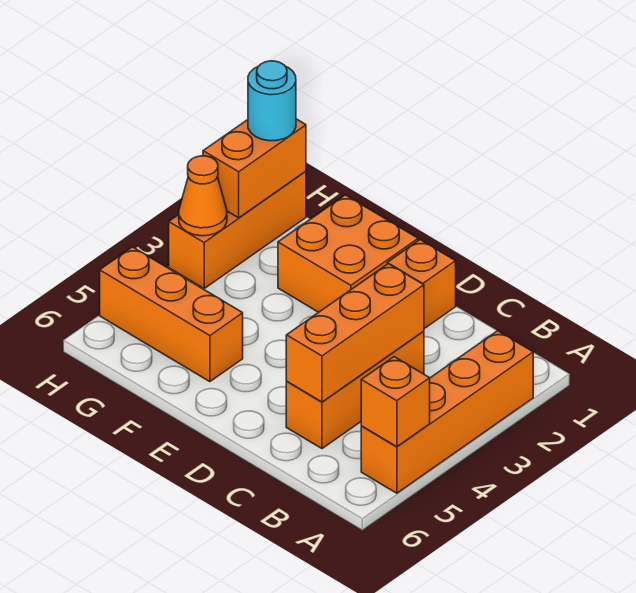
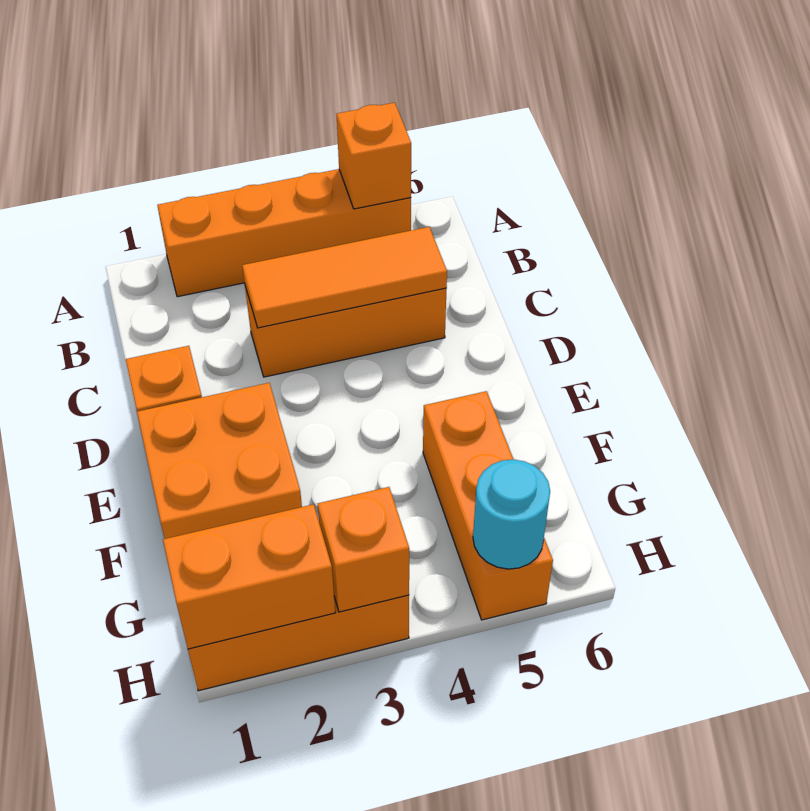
orange 1x3 brick [286,264,424,402] -> orange 1x3 tile [242,227,447,328]
cyan 1x1 round brick [248,61,296,141] -> cyan 1x1 round brick moved to [473,460,550,569]
orange 1x1 cone [179,156,227,236] -> orange 1x1 brick [318,487,409,612]

